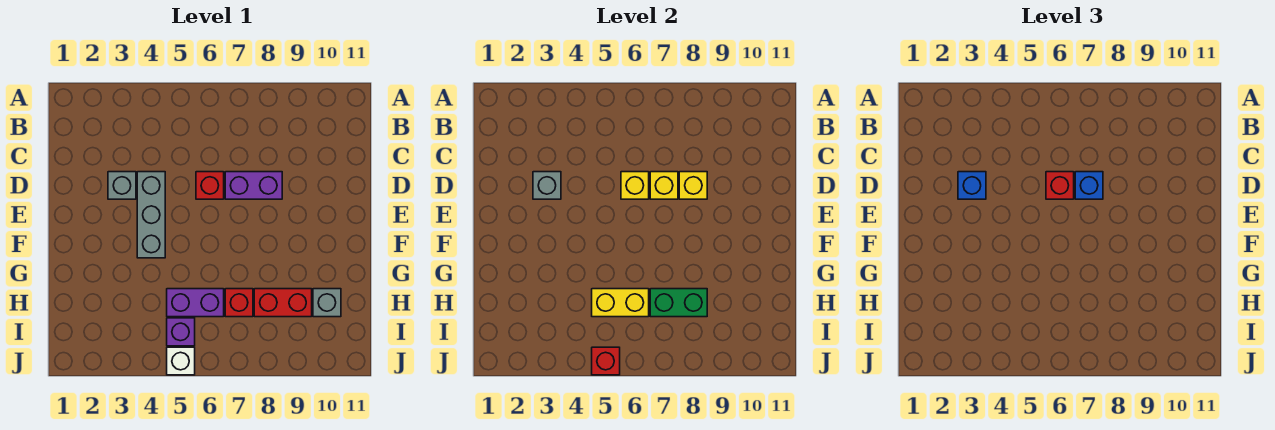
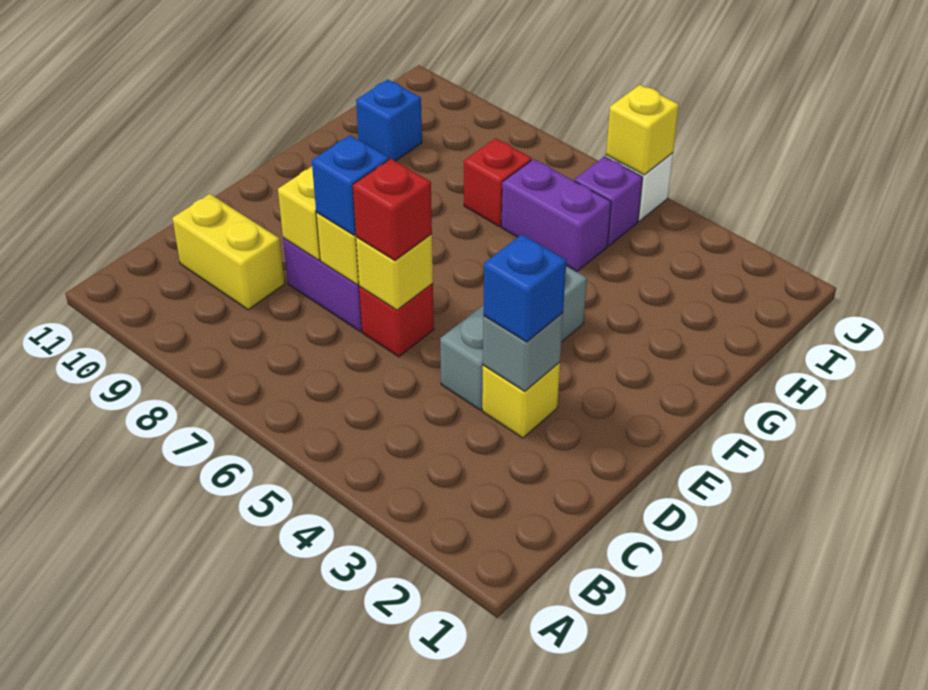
grey 1x1 brick [108,172,136,199] -> yellow 1x1 brick [482,362,560,438]
yellow 1x2 brick [592,289,649,317] -> yellow 1x2 brick moved to [172,194,284,310]
green 1x2 brick [650,289,707,317] -> none
red 1x2 brick [254,289,312,317] -> none
grey 1x1 brick [313,289,341,317] -> blue 1x1 brick [356,79,422,161]
red 1x1 brick [592,347,620,375] -> yellow 1x1 brick [606,85,679,175]

